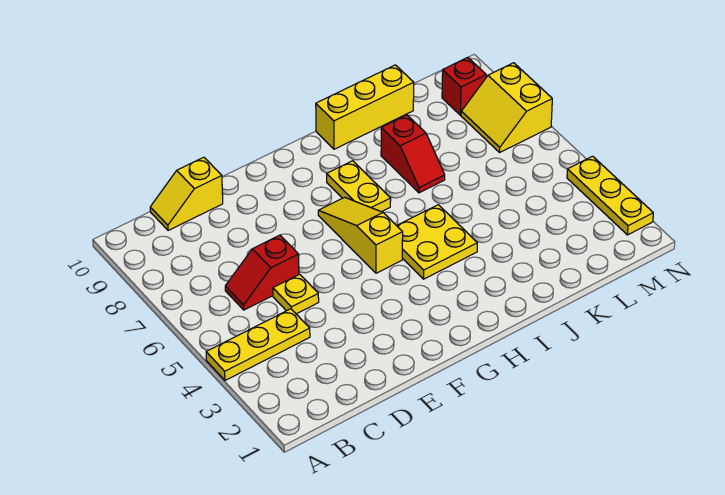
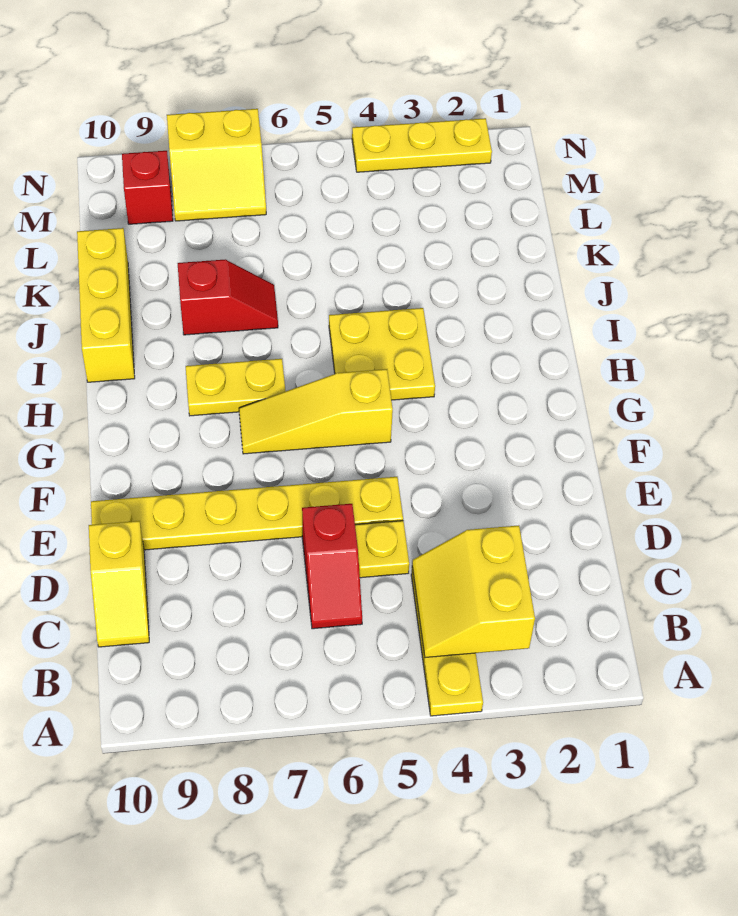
none -> yellow 2x2 slope [412,526,535,658]
none -> yellow 1x6 plate [91,477,403,550]

